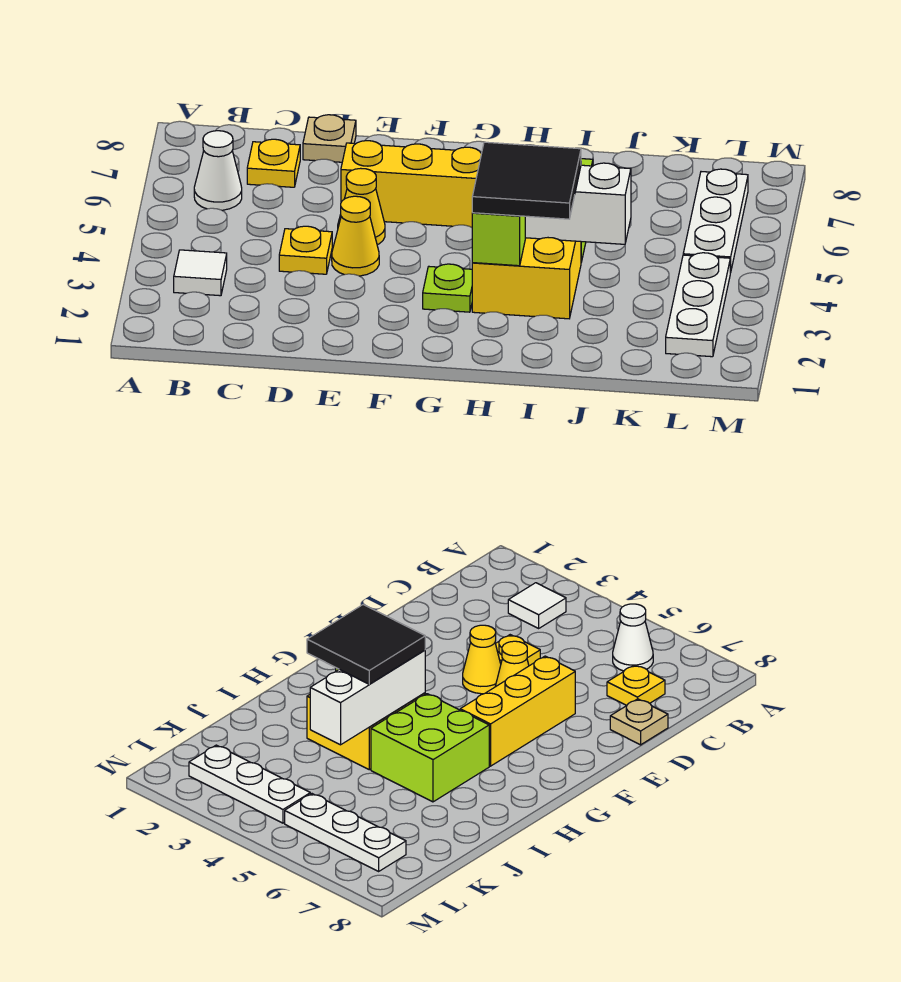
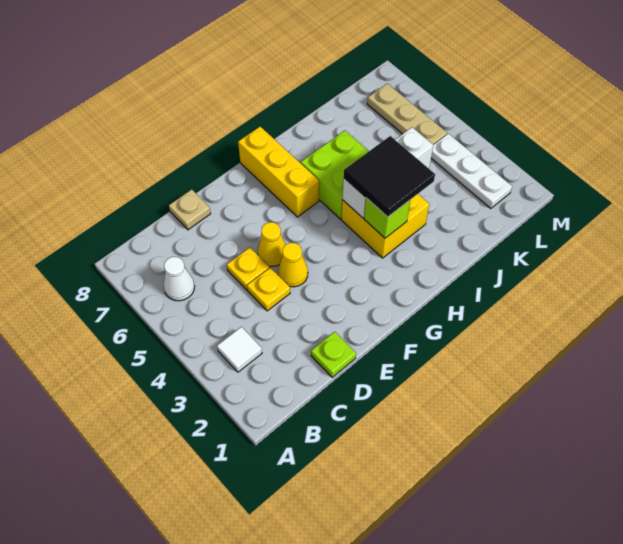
yellow 1x1 plate [247,139,300,187] -> yellow 1x1 plate moved to [227,247,269,290]
yellow 1x3 brick [341,141,482,227] -> yellow 1x3 brick turned to [238,127,319,217]
lime 1x1 plate [423,264,472,312] -> lime 1x1 plate moved to [311,332,356,377]
white 1x3 plate [683,169,748,273] -> tan 1x3 plate [367,83,447,145]

